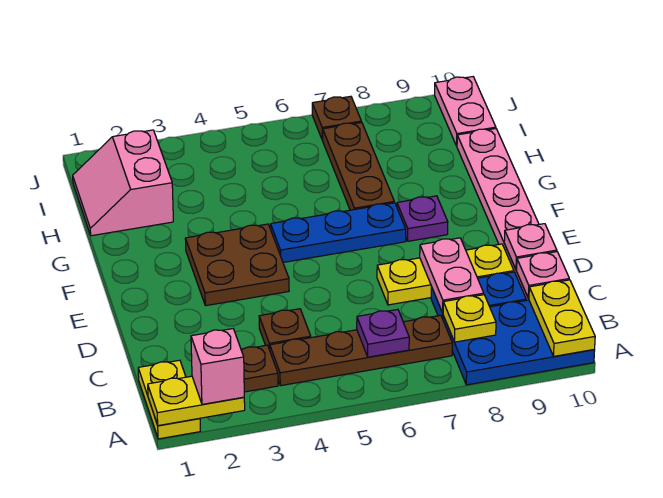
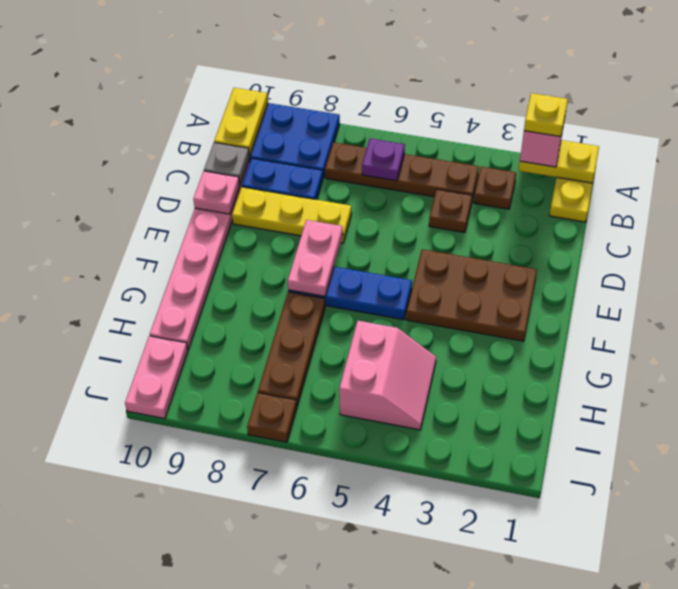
yellow 1x1 plate [443,295,496,342] -> yellow 1x1 plate moved to [524,93,568,137]
pink 1x2 plate [420,238,484,313] -> pink 1x2 plate moved to [288,220,343,296]
pink 1x1 plate [517,252,569,298] -> grey 1x1 plate [204,142,250,185]
brown 2x2 plate [185,224,289,306] -> brown 2x3 plate [406,249,537,341]
purple 1x1 plate [397,196,448,241] -> none
pink 2x2 slope [73,130,173,236] -> pink 2x2 slope moved to [339,321,436,430]

